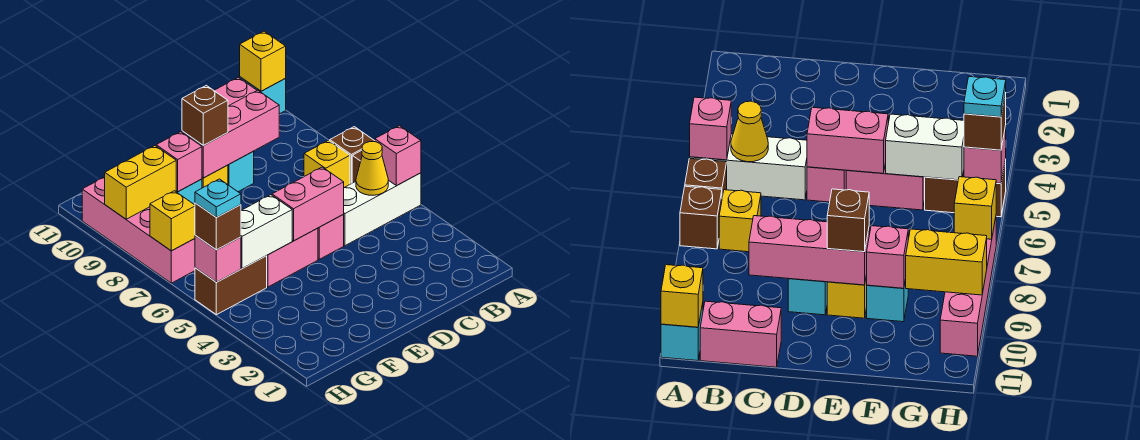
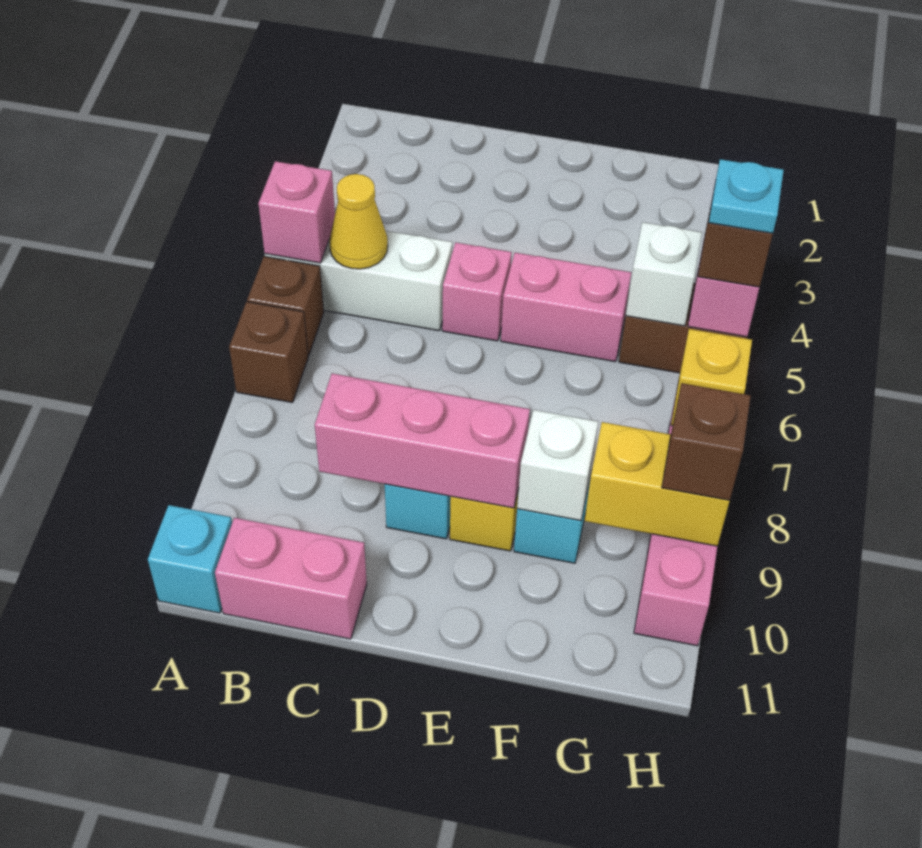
yellow 1x1 brick [240,31,286,91] -> none
yellow 1x1 brick [304,140,350,188] -> none
pink 1x2 brick [272,167,344,241] -> none
brown 1x1 brick [182,85,228,146] -> brown 1x1 brick moved to [662,383,751,500]
white 1x2 brick [241,195,292,269] -> white 1x1 brick [626,222,702,326]
pink 1x1 brick [156,132,202,192] -> white 1x1 brick [517,410,598,521]

